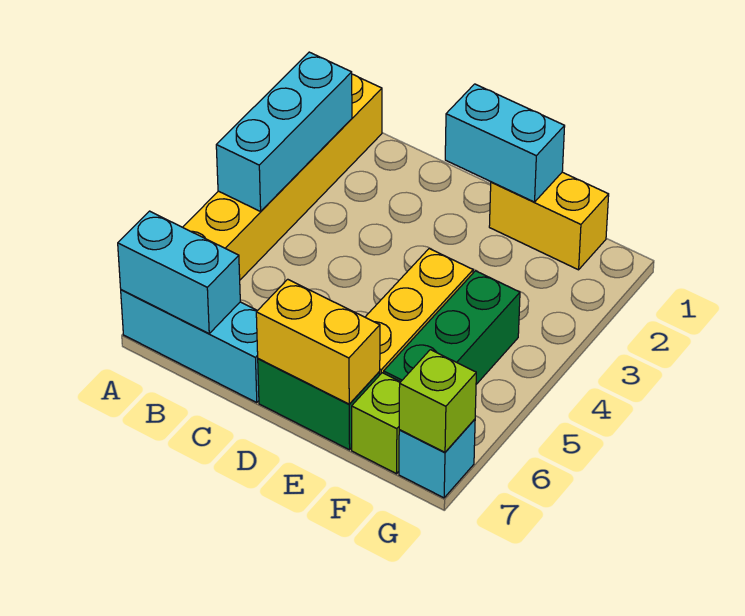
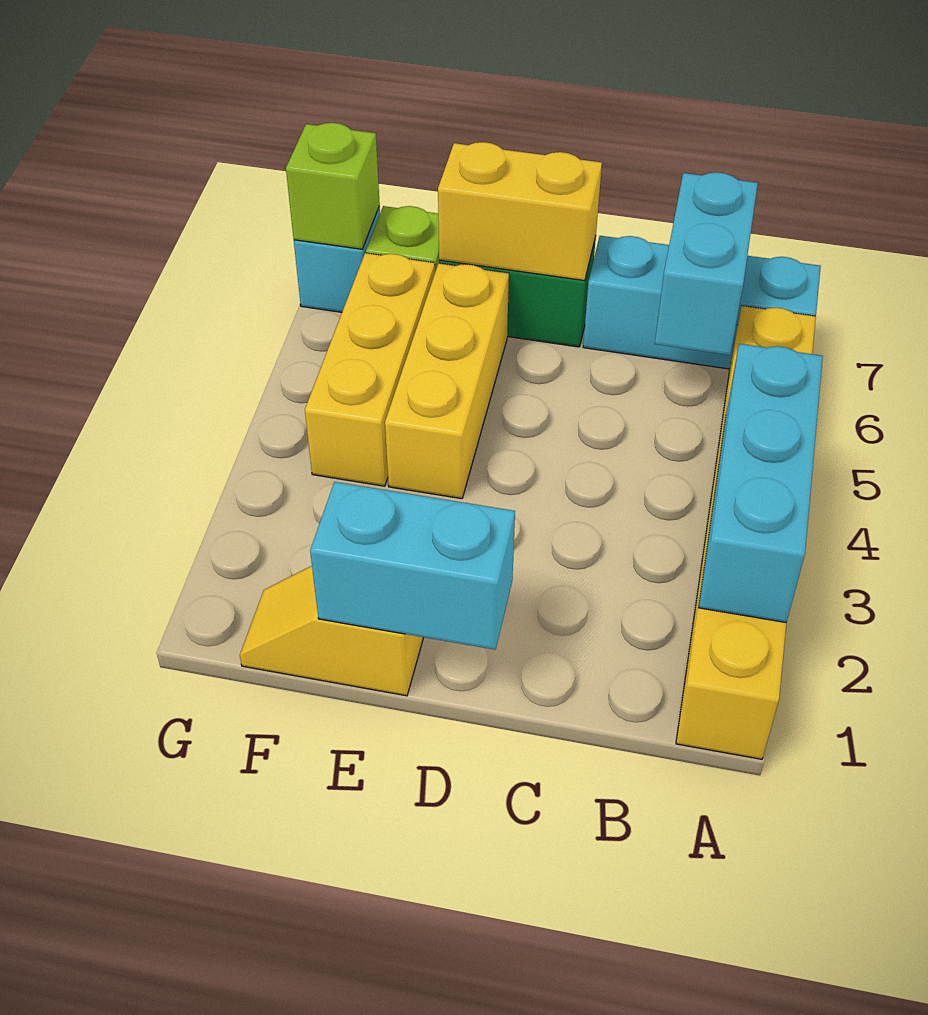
cyan 1x2 brick [118,211,240,333] -> cyan 1x2 brick turned to [655,172,758,355]
yellow 1x2 brick [489,172,609,270] -> yellow 1x2 slope [240,566,424,696]
green 1x3 brick [384,271,520,384] -> yellow 1x3 brick [305,253,435,486]

